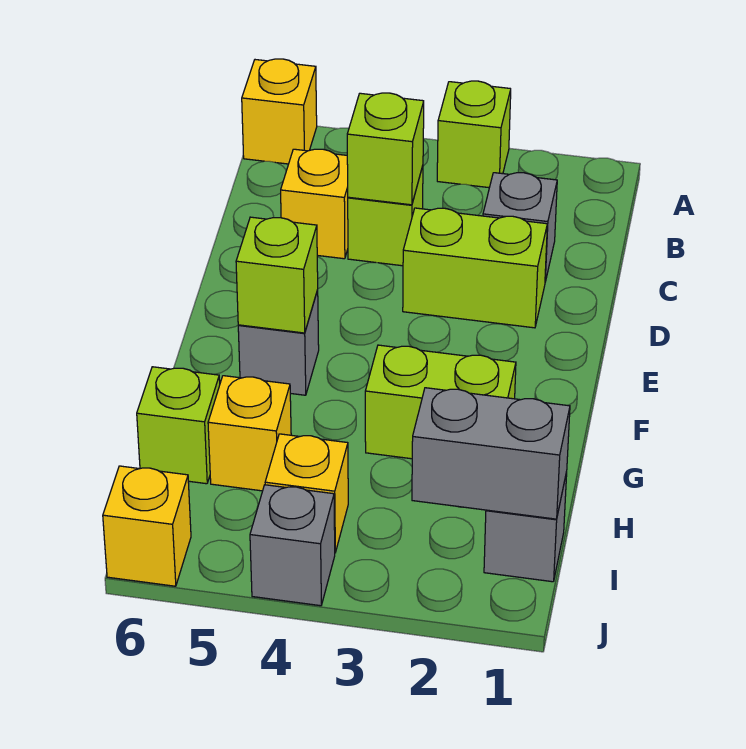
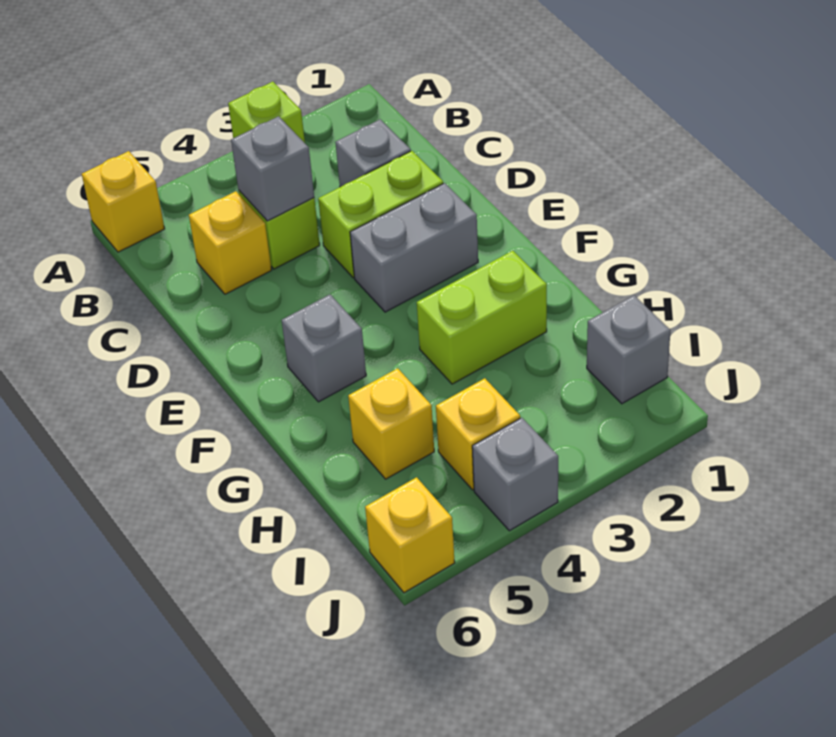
lime 1x1 brick [347,93,424,205] -> grey 1x1 brick [231,116,314,221]
lime 1x1 brick [236,217,318,333] -> none
lime 1x1 brick [137,367,220,484] -> none
grey 1x2 brick [412,388,570,519] -> grey 1x2 brick moved to [350,183,478,312]

